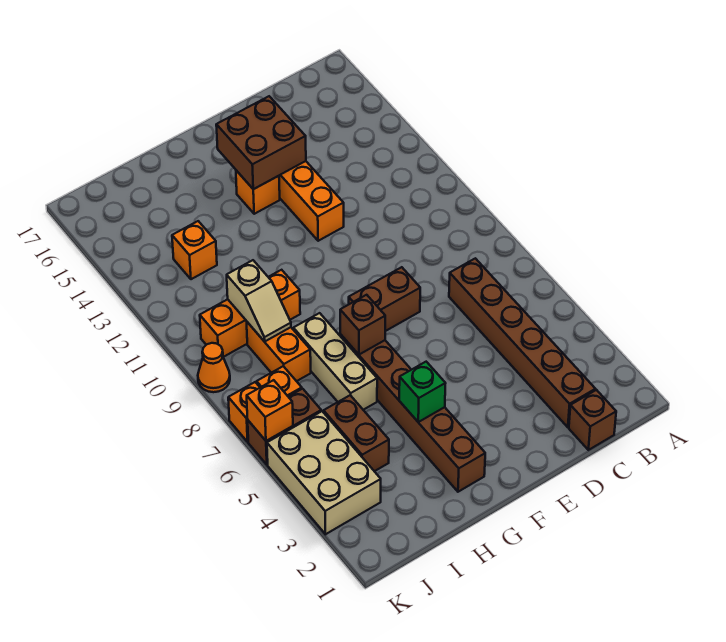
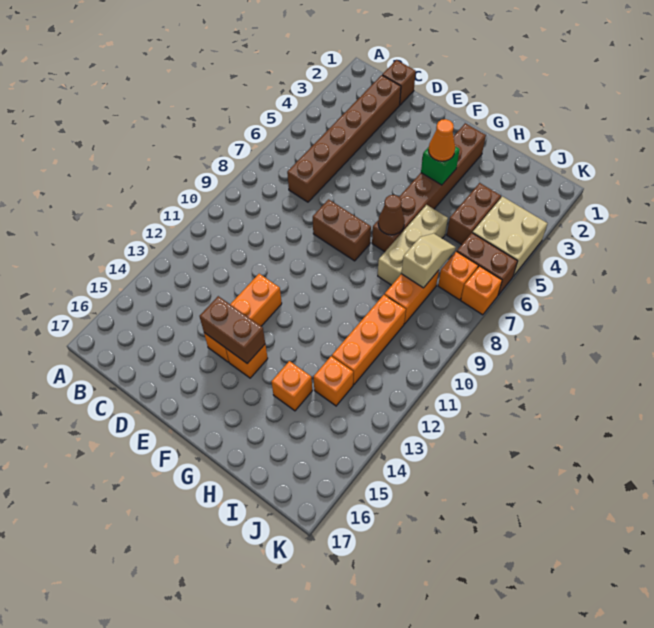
brown 2x2 brick [216,96,306,189] -> brown 1x2 brick [200,296,265,364]
brown 1x1 brick [340,295,385,355] -> brown 1x1 cone [378,195,405,235]
orange 1x3 brick [200,270,300,357] -> orange 1x3 brick turned to [332,295,406,385]
tan 1x2 slope [227,260,291,342] -> tan 1x2 slope moved to [402,233,456,288]
tan 2x3 brick [267,411,381,534] -> tan 2x2 brick [472,196,548,276]
orange 1x1 brick [247,380,293,441] -> orange 1x1 brick moved to [271,361,312,411]
orange 1x1 cone [198,343,230,392] -> orange 1x1 cone moved to [428,119,455,161]

